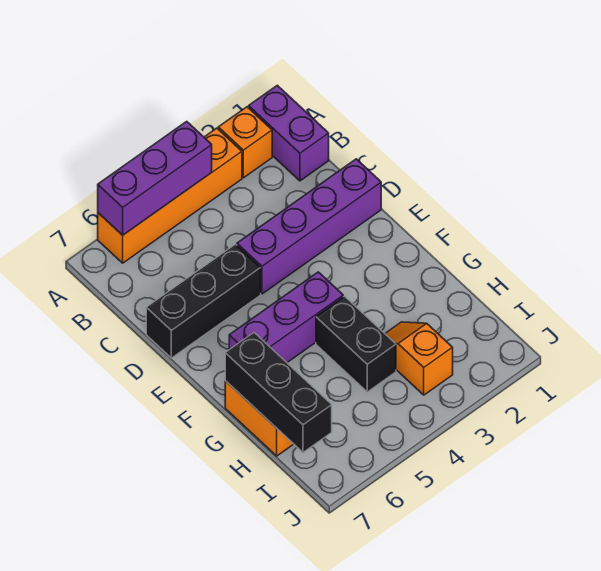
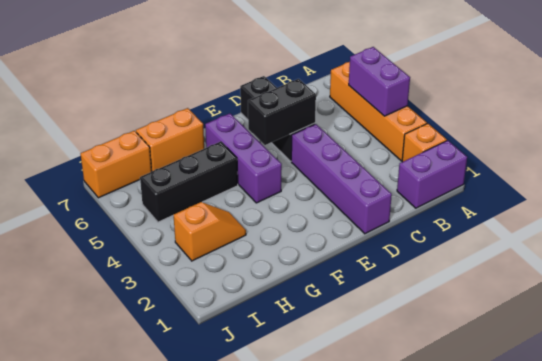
purple 1x3 brick [98,121,212,235] -> purple 1x2 brick [349,47,410,116]
black 1x2 brick [316,296,396,392] -> black 1x2 brick moved to [248,79,316,145]
black 1x3 brick [225,333,332,452] -> black 1x3 brick moved to [140,142,238,222]
none -> orange 1x2 brick [81,131,152,198]

